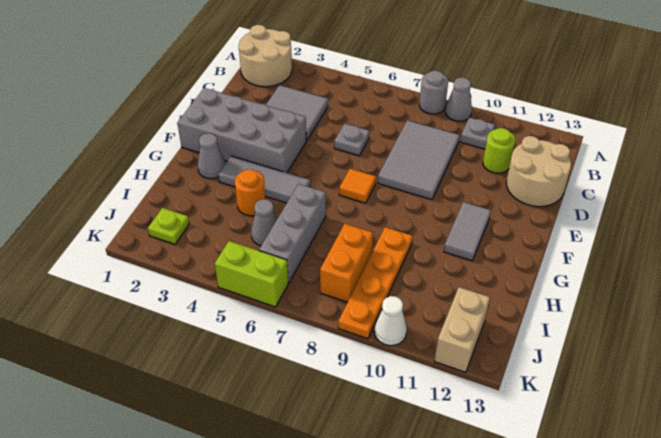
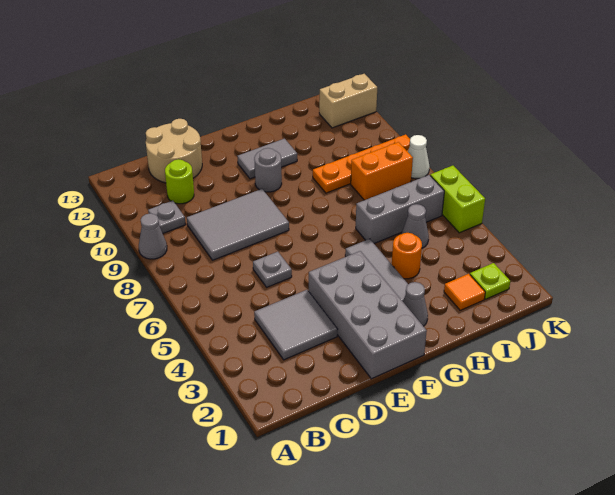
tan 2x2 round brick [239,25,292,87] -> none
grey 1x1 round brick [419,71,448,114] -> grey 1x1 round brick moved to [254,148,282,192]
orange 1x1 tile [339,169,376,203] -> orange 1x1 tile moved to [444,274,485,310]
white 1x1 cone [374,296,407,346] -> white 1x1 cone moved to [408,135,430,179]

